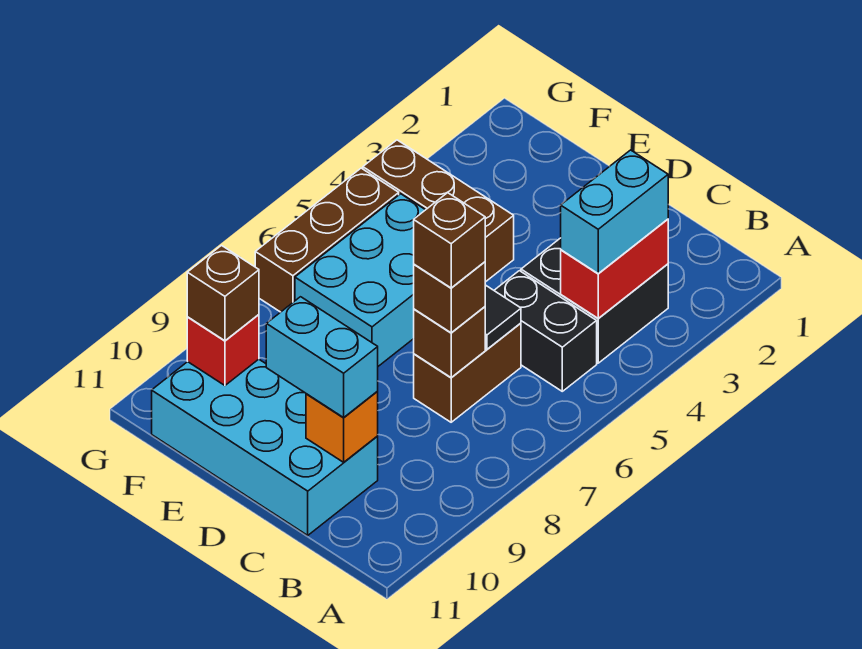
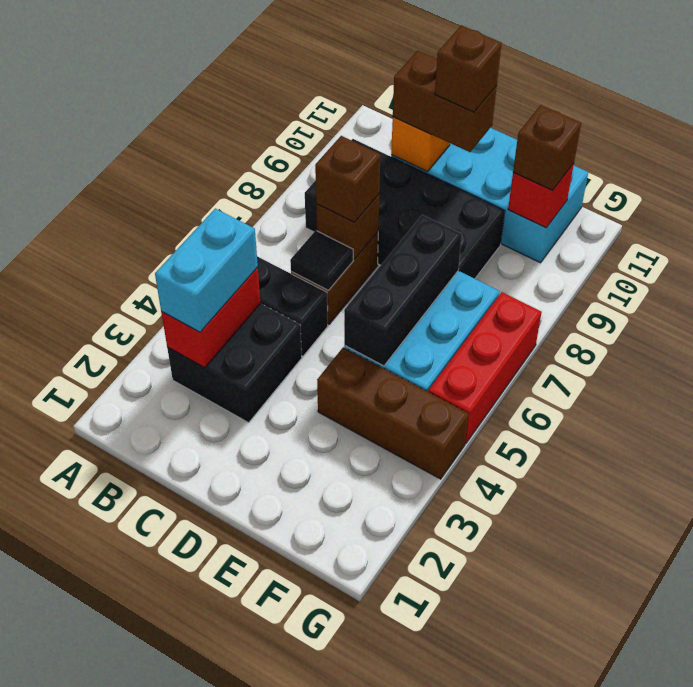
none -> black 2x4 brick [305,139,505,279]
brown 1x1 brick [414,193,485,288] -> brown 1x1 brick moved to [435,25,502,112]
cyan 1x2 brick [266,297,378,417] -> brown 1x2 brick [393,51,497,152]
none -> black 1x3 brick [344,215,462,366]
brown 1x3 brick [255,168,399,312] -> red 1x3 brick [428,292,542,444]

